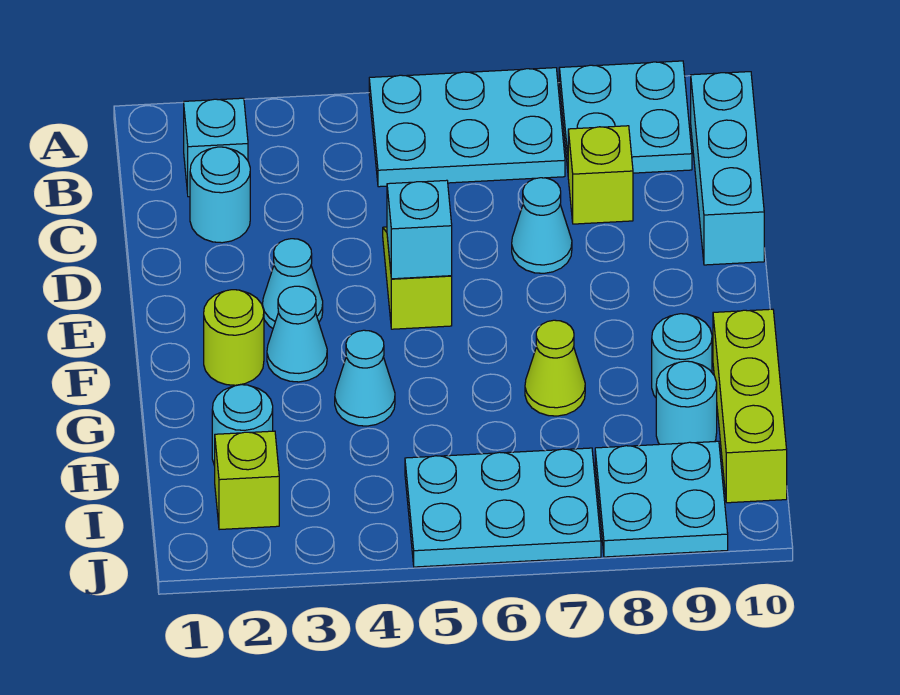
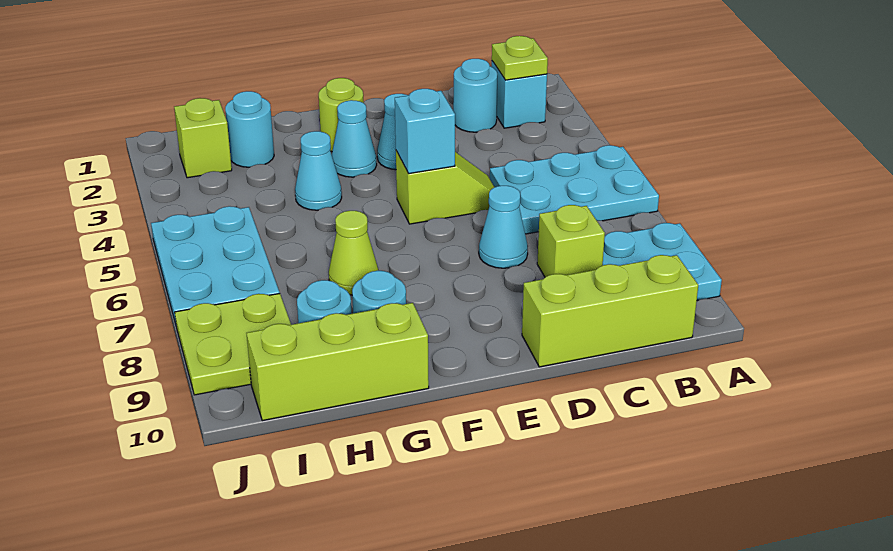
cyan 2x3 plate [369,68,565,187] -> cyan 2x3 plate turned to [490,145,659,234]
none -> lime 1x1 plate [492,36,548,80]
cyan 1x3 brick [691,72,764,265] -> lime 1x3 brick [522,255,698,367]
cyan 2x2 plate [595,441,728,557] -> lime 2x2 plate [175,294,291,395]

